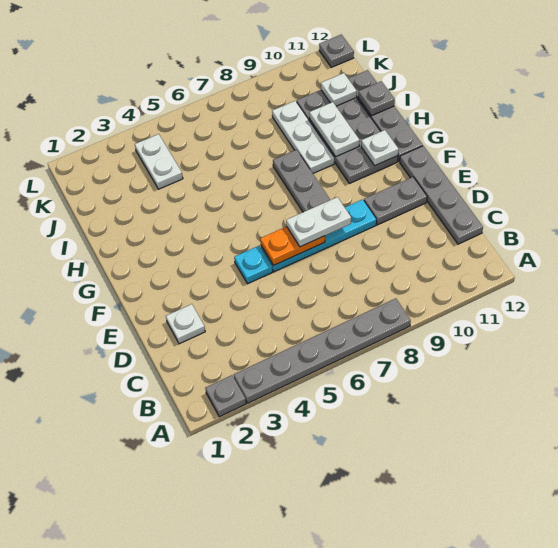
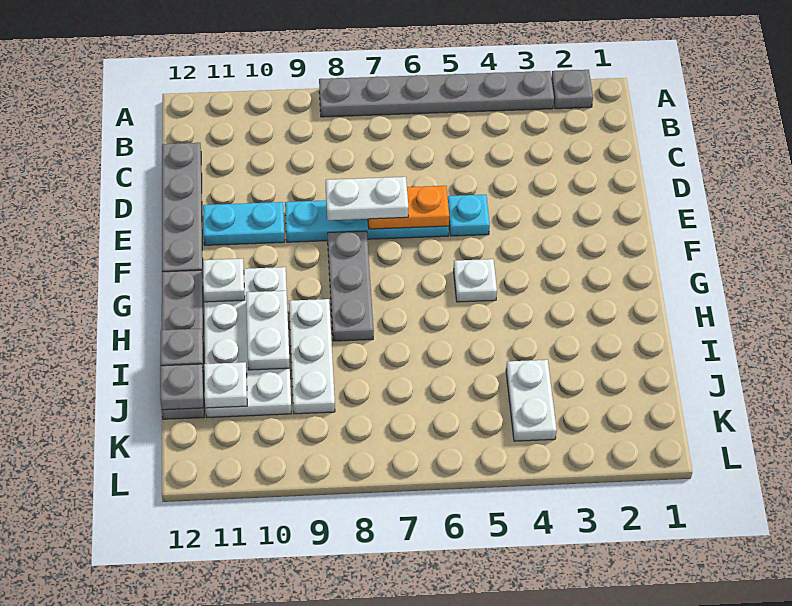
white 1x1 plate [166,304,205,344] -> white 1x1 plate moved to [454,259,497,302]
grey 1x2 plate [364,177,427,225] -> cyan 1x2 plate [203,202,285,245]
grey 2x4 plate [297,90,398,183] -> white 2x4 plate [204,267,292,417]
grey 1x1 plate [319,35,354,67] -> grey 1x1 plate moved to [160,364,203,410]

